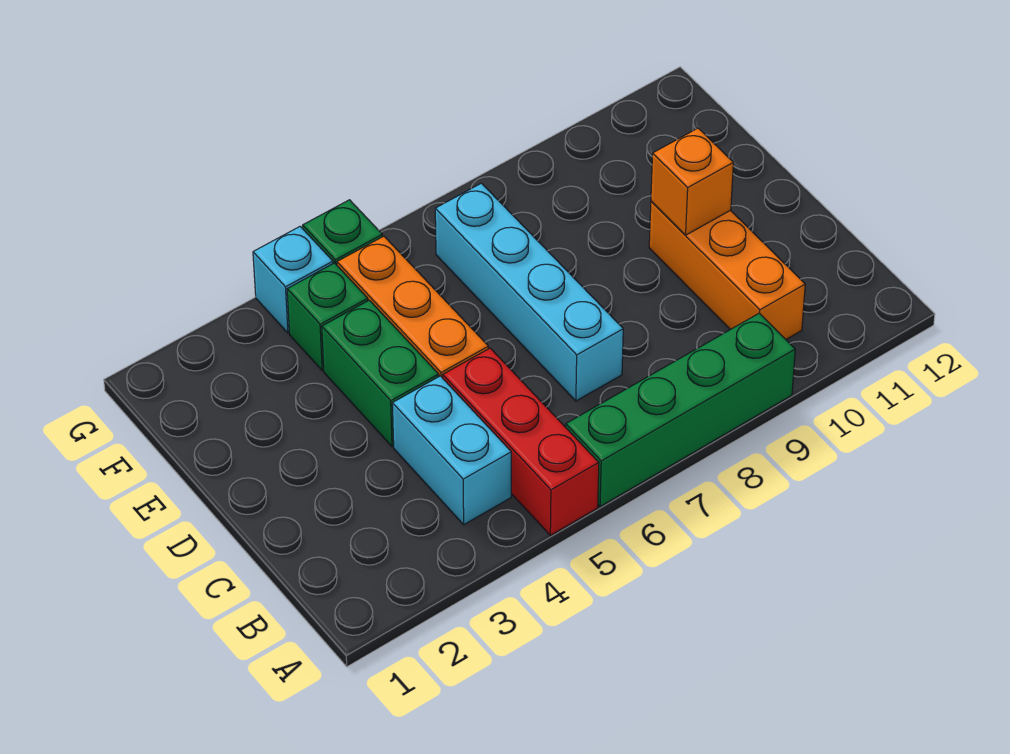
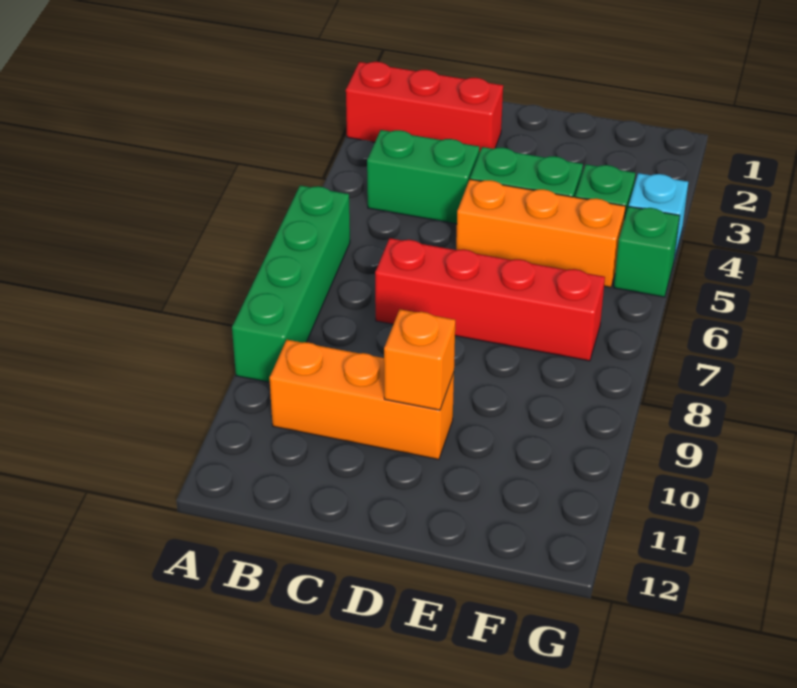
red 1x3 brick [443,348,599,535] -> red 1x3 brick moved to [346,62,503,153]
cyan 1x2 brick [392,376,511,525] -> green 1x2 brick [367,130,480,224]
cyan 1x4 brick [435,183,623,401] -> red 1x4 brick [375,238,605,361]

